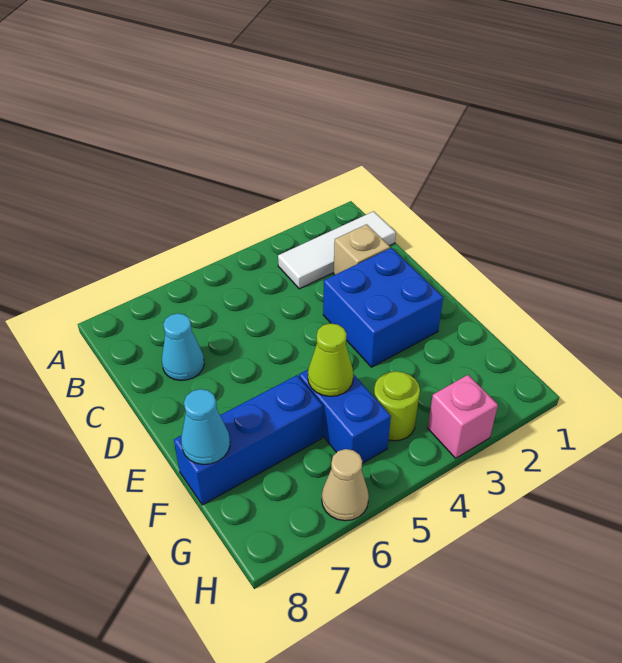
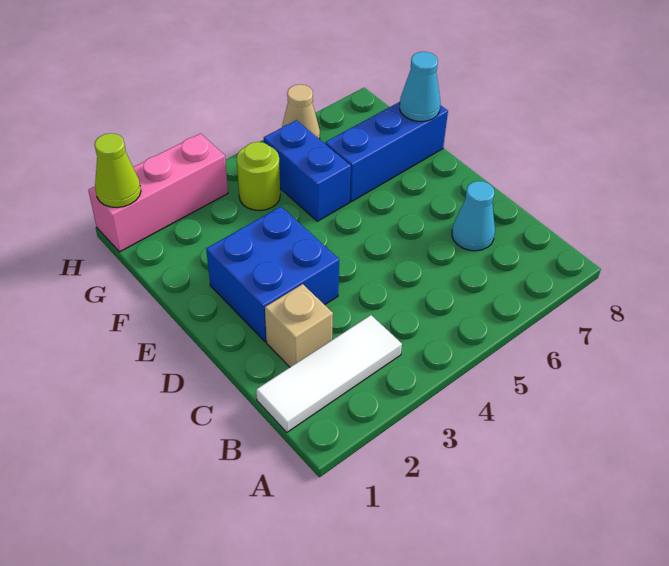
lime 1x1 cone [308,323,353,396] -> lime 1x1 cone moved to [95,133,141,207]
pink 1x1 brick [428,375,498,458] -> pink 1x3 brick [88,133,228,252]

